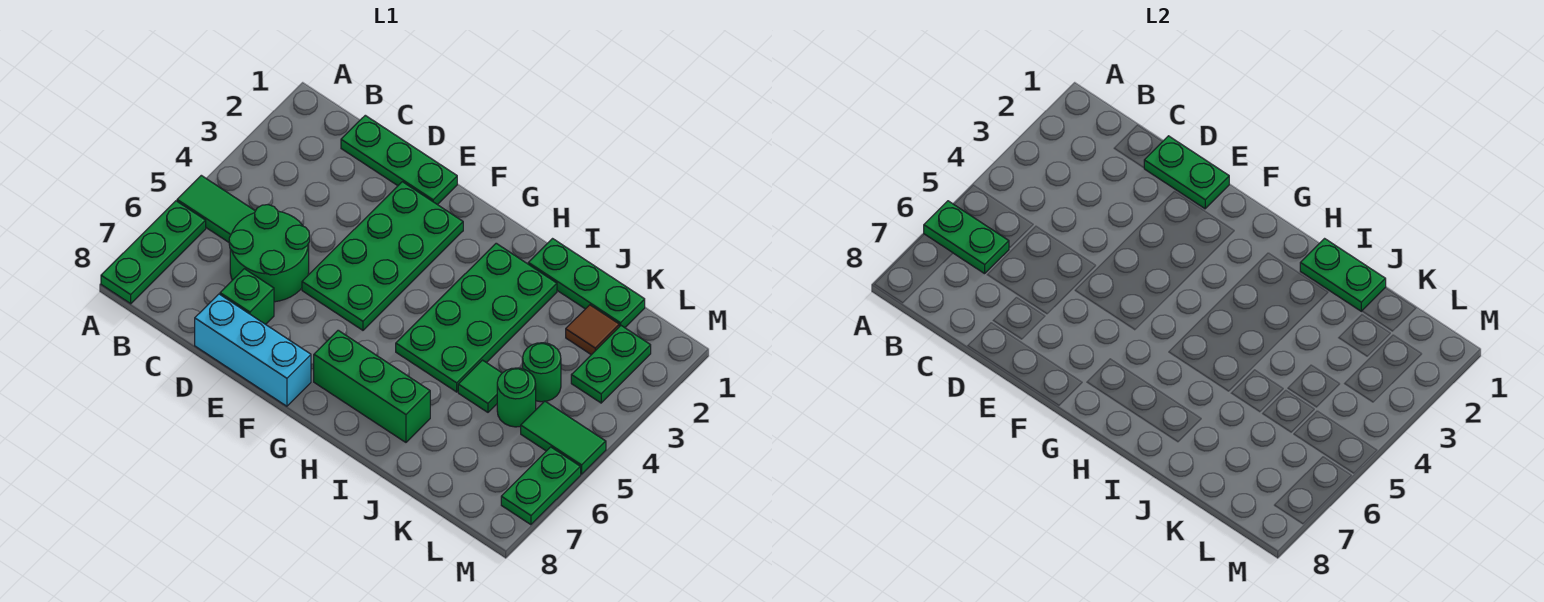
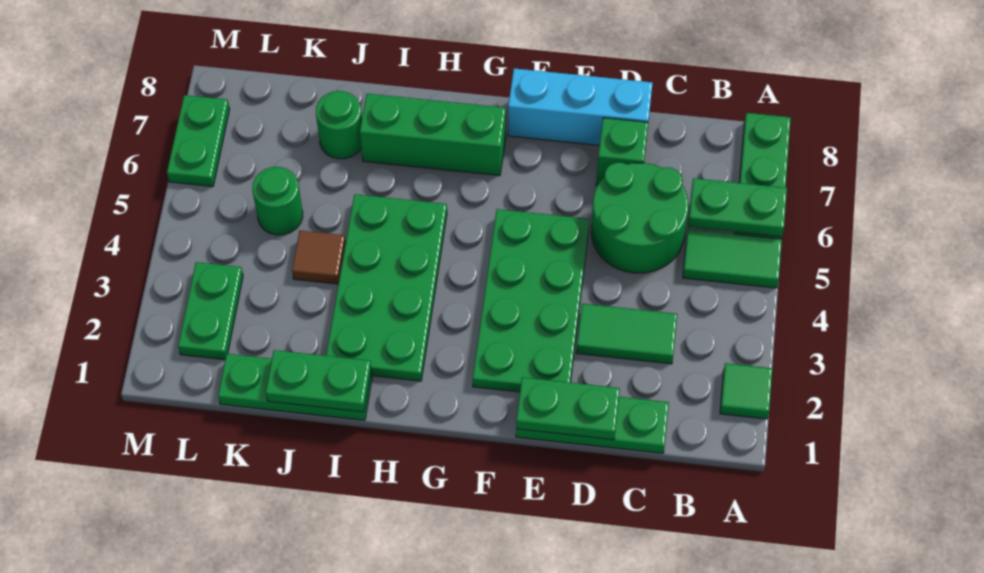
green 1x1 tile [458,360,502,412] -> green 1x1 tile moved to [720,363,772,419]
brown 1x1 tile [566,305,619,355] -> brown 1x1 tile moved to [292,231,346,284]
green 1x1 round brick [523,343,561,402] -> green 1x1 round brick moved to [316,91,362,159]
green 1x2 tile [521,401,606,474] -> green 1x2 tile moved to [577,304,677,364]

